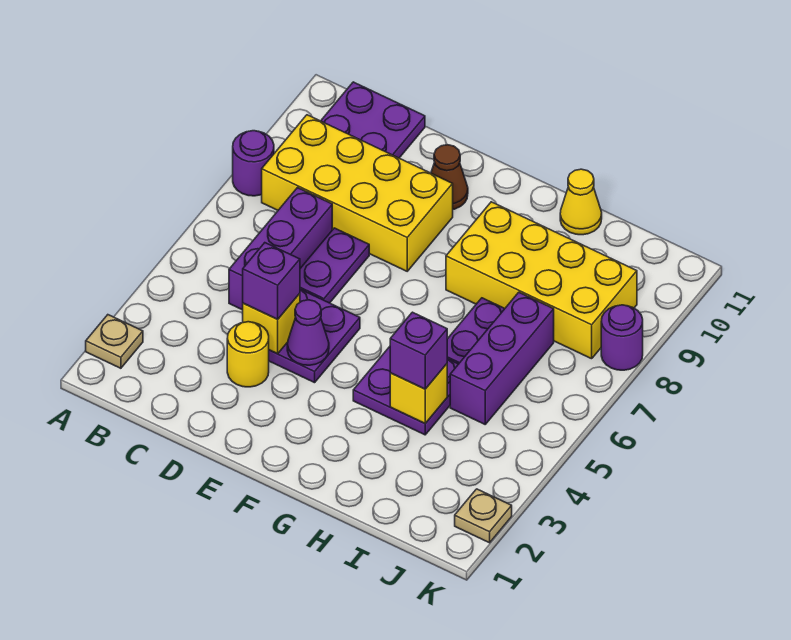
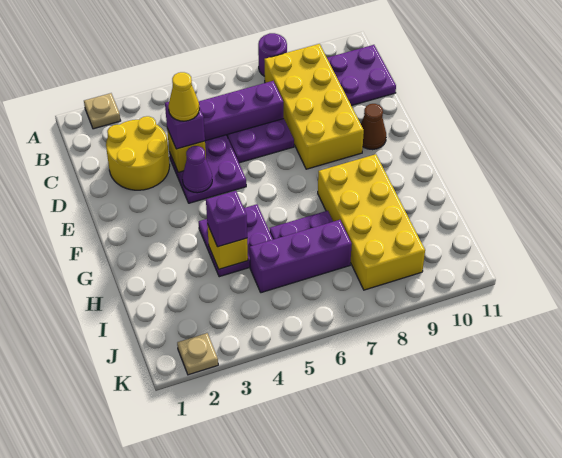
yellow 1x1 round brick [227,322,269,387] -> yellow 2x2 round brick [106,116,170,190]
yellow 1x1 cone [560,169,602,235] -> yellow 1x1 cone moved to [168,72,199,121]
purple 1x1 round brick [601,305,643,370] -> none

